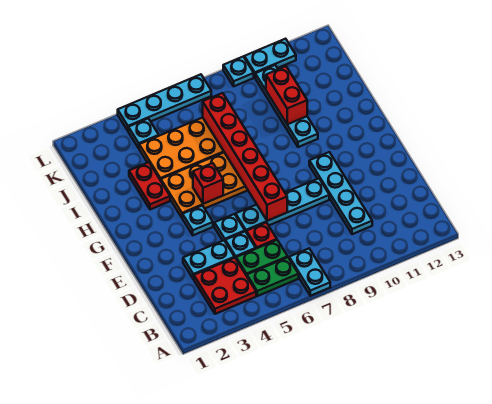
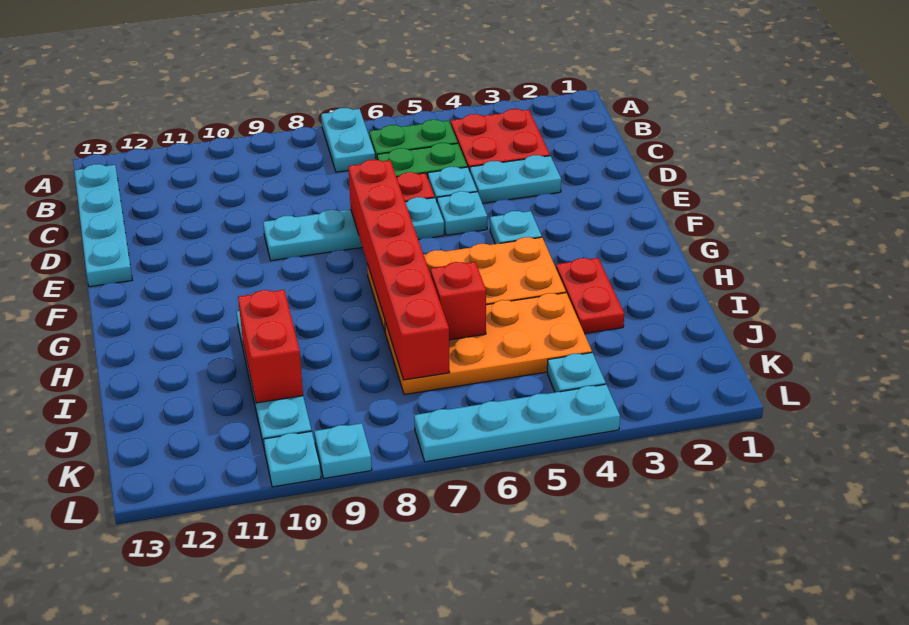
cyan 1x4 plate [309,152,372,234] -> cyan 1x4 plate moved to [74,164,132,287]
red 1x1 brick [193,163,223,204] -> red 1x1 brick moved to [431,262,486,340]
cyan 1x2 plate [244,39,296,77] -> cyan 1x1 plate [264,431,321,487]

